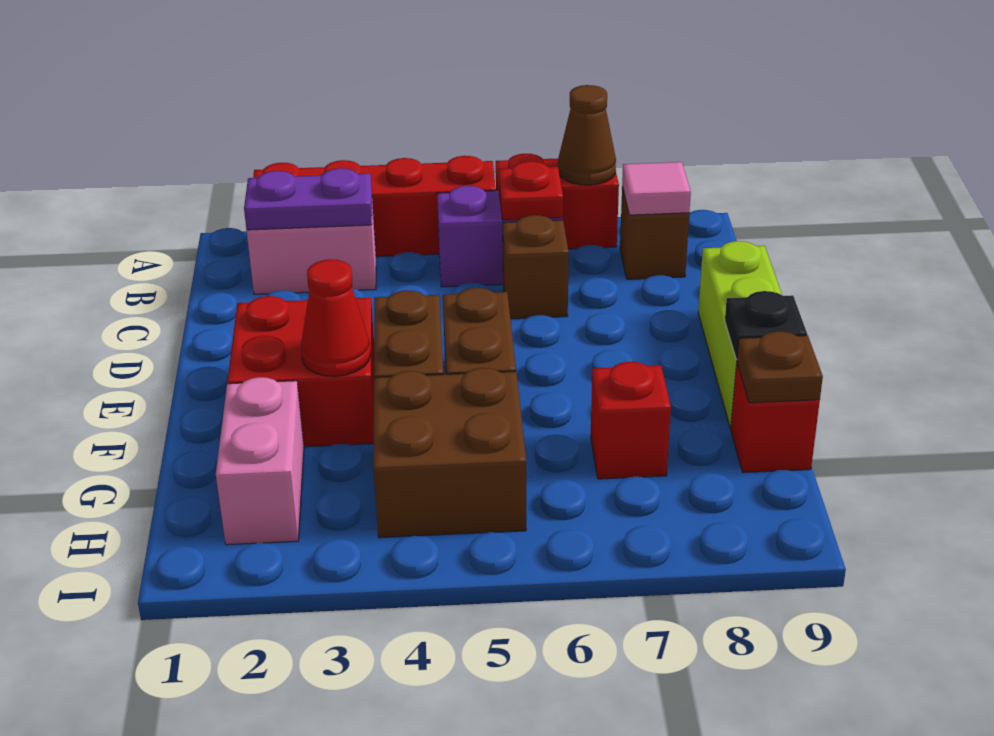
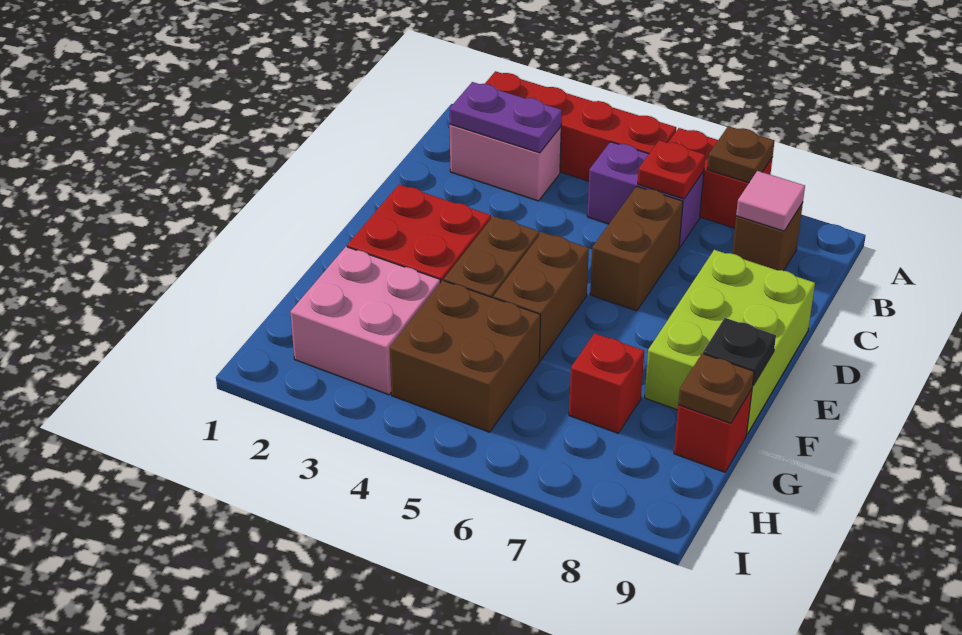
brown 1x1 cone [558,85,616,185] -> brown 1x1 plate [707,126,774,183]
brown 1x1 brick [503,215,569,319] -> brown 1x2 brick [590,186,683,311]
lime 1x3 brick [698,241,782,428] -> lime 2x3 brick [645,250,815,434]
red 1x1 cone [301,259,371,376] -> none
pink 1x2 brick [216,377,304,545] -> pink 2x2 brick [290,247,440,395]

